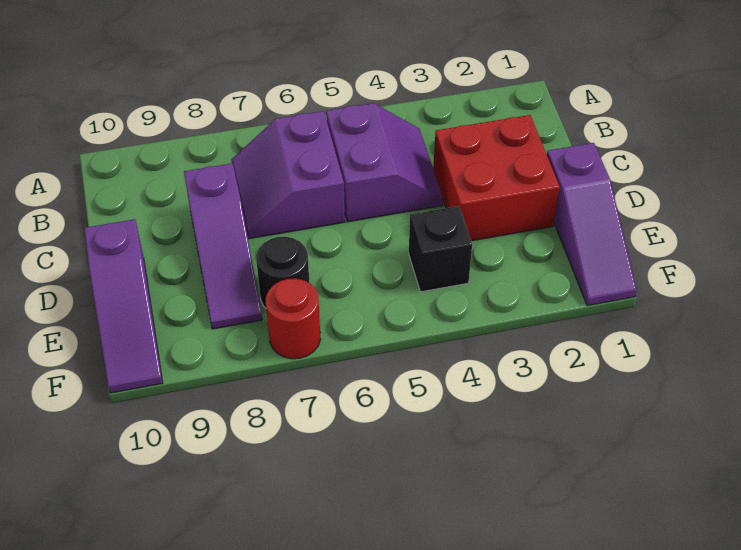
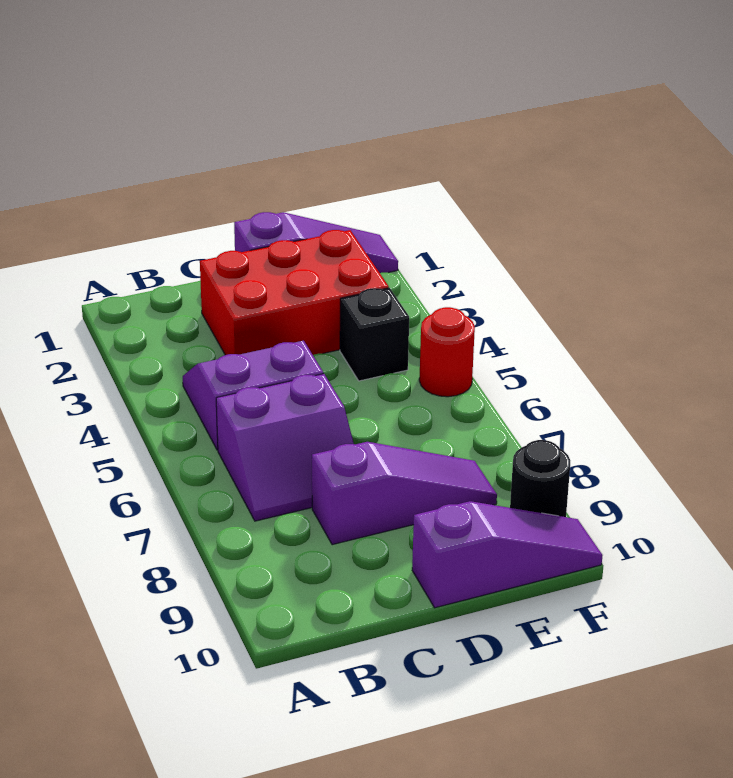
red 2x2 brick [433,115,560,241] -> red 2x3 brick [200,230,389,355]
black 1x1 round brick [256,237,309,308] -> black 1x1 round brick moved to [510,440,570,517]
red 1x1 round brick [266,278,320,359] -> red 1x1 round brick moved to [419,307,475,397]

